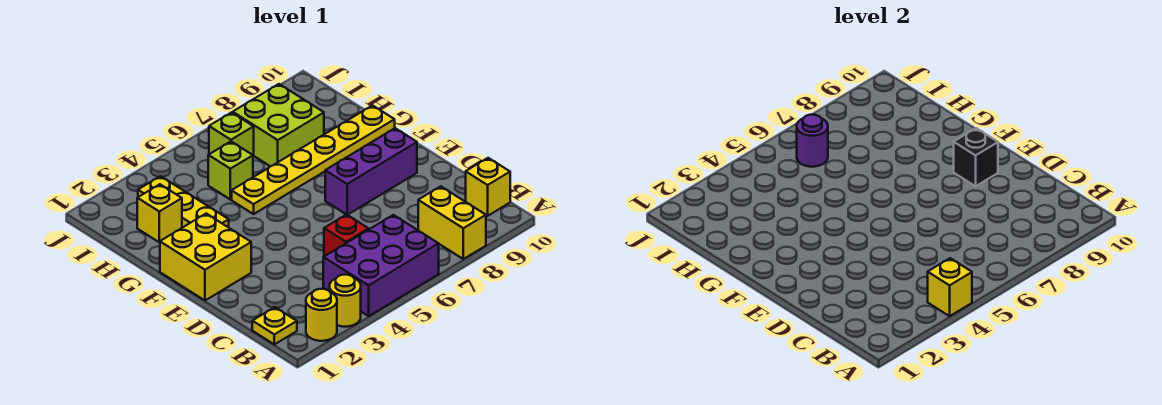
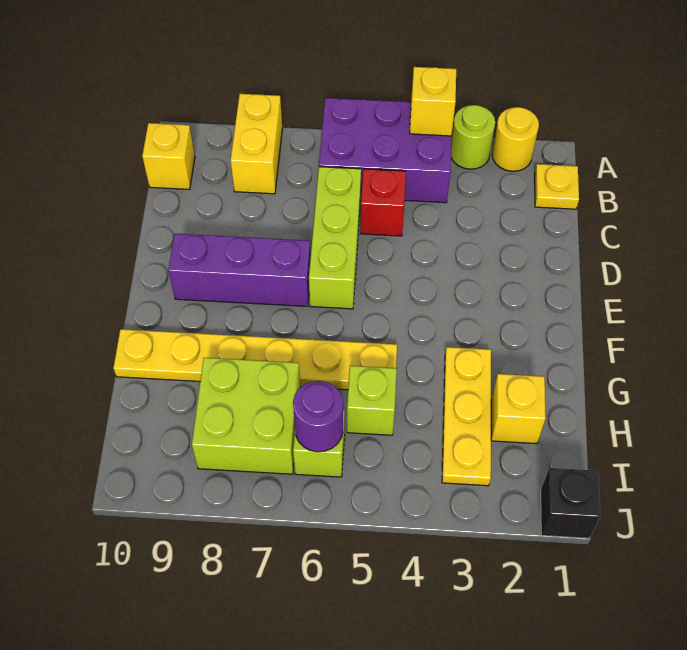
yellow 1x1 round brick [330,275,361,327] -> lime 1x1 round brick [451,105,495,169]
none -> lime 1x3 brick [309,167,361,309]
yellow 2x2 brick [160,214,251,300] -> none
black 1x1 brick [954,128,998,186] -> black 1x1 brick moved to [541,468,600,538]

